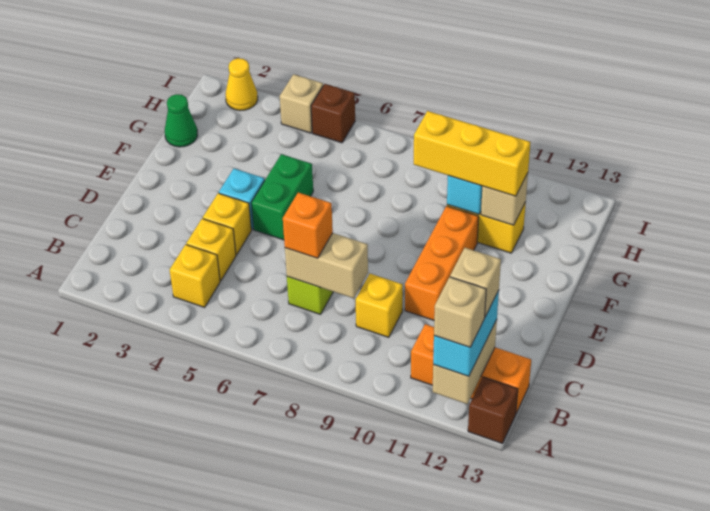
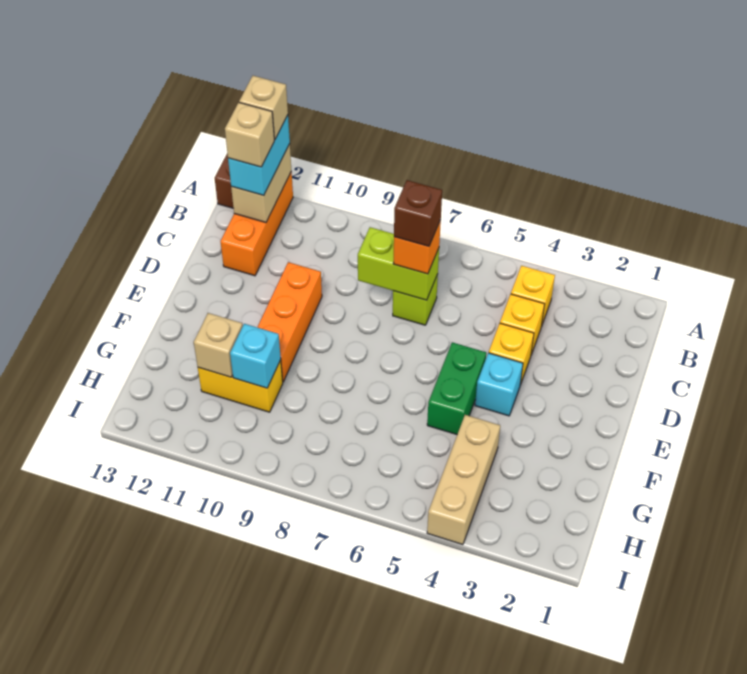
orange 1x3 brick [411,324,531,413] -> orange 1x3 brick turned to [220,171,293,276]
tan 1x2 brick [285,233,368,298] -> lime 1x2 brick [358,227,439,300]
yellow 1x1 brick [356,274,403,337] -> none
green 1x1 cone [165,94,198,147] -> none
yellow 1x3 brick [414,111,530,196] -> none
yellow 1x1 cone [225,58,258,111] -> none
tan 1x1 brick [280,74,323,133] -> tan 1x3 brick [427,415,500,545]
brown 1x1 brick [311,84,355,143] -> brown 1x1 brick moved to [394,180,442,246]

